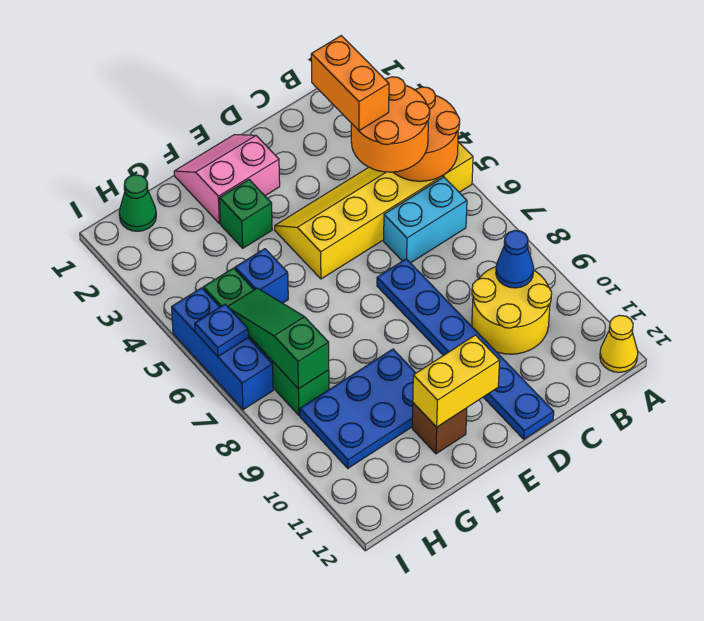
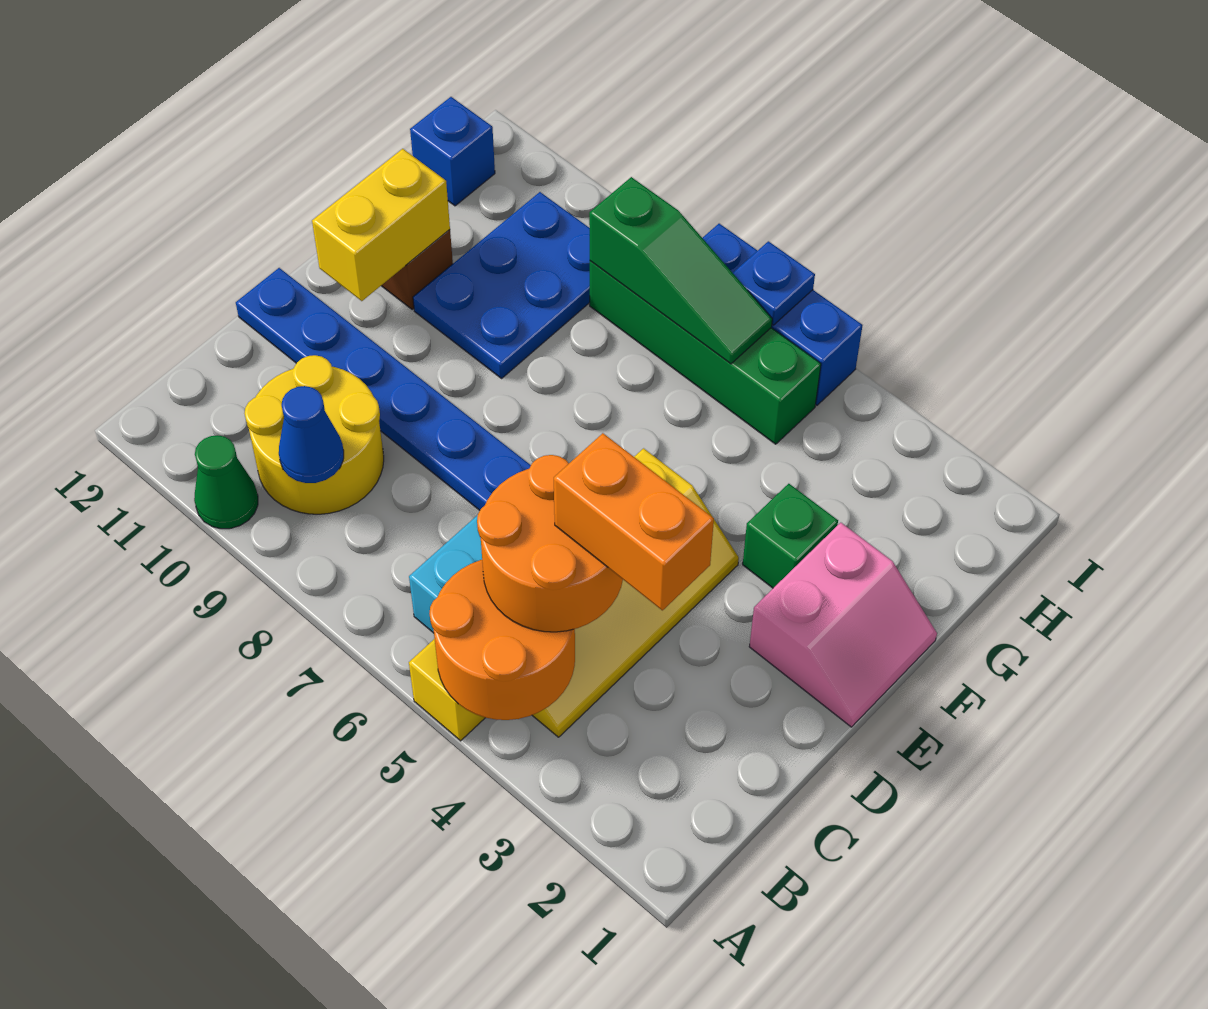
yellow 1x1 cone [600,315,638,372] -> none
blue 1x1 brick [235,249,288,303] -> blue 1x1 brick moved to [410,97,495,206]
green 1x1 cone [119,175,156,231] -> green 1x1 cone moved to [194,435,258,529]

